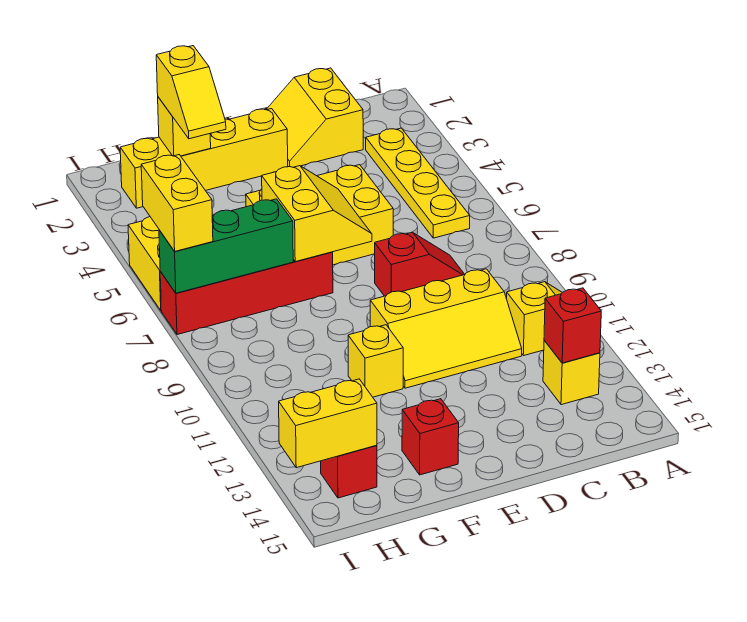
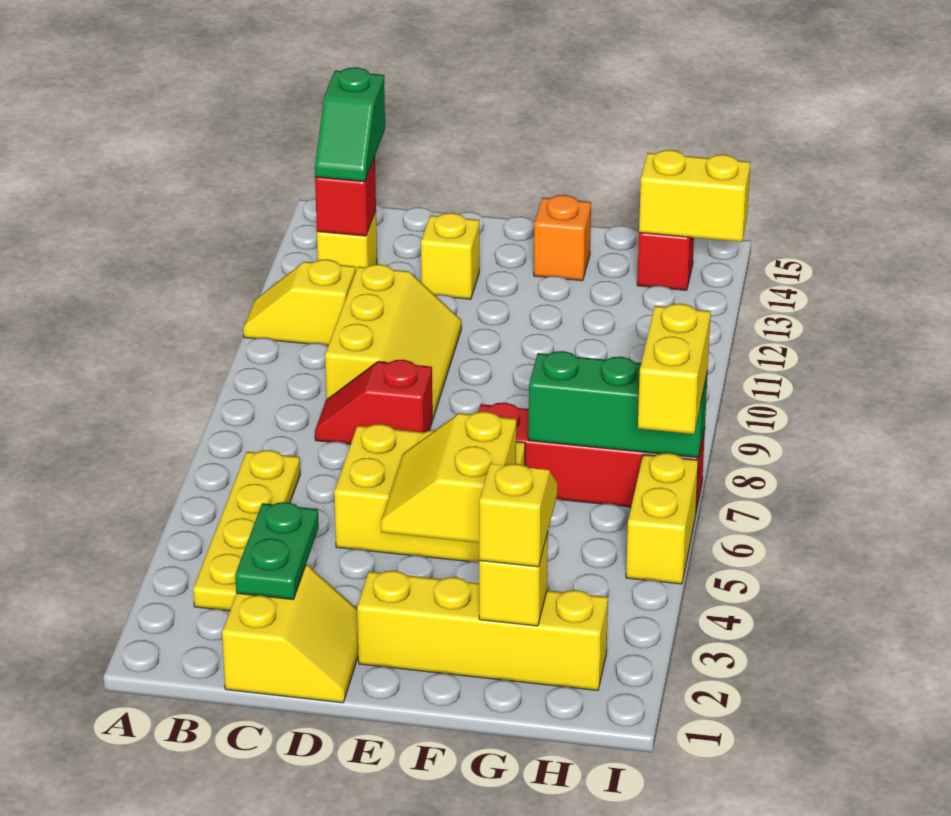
none -> green 1x2 slope [315,67,385,182]
none -> green 1x2 plate [235,502,319,600]
yellow 2x3 slope [370,269,522,388] -> yellow 2x3 slope turned to [325,264,461,419]
yellow 2x2 slope [262,166,372,262] -> yellow 2x2 slope moved to [381,412,516,543]
yellow 1x1 brick [348,325,403,397] -> yellow 1x1 brick moved to [421,213,479,299]
red 1x1 brick [402,399,459,475] -> orange 1x1 brick [534,195,591,281]

